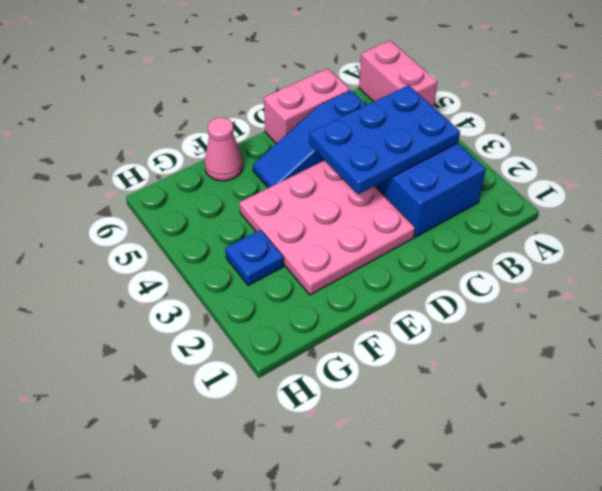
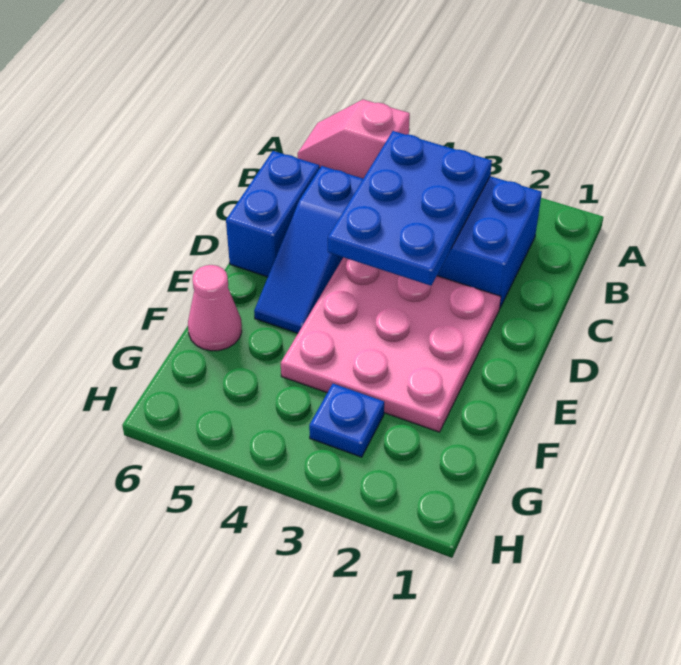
pink 1x2 brick [359,40,437,107] -> pink 1x2 slope [297,99,410,179]
pink 1x2 brick [264,69,350,143] -> blue 1x2 brick [226,151,319,277]

